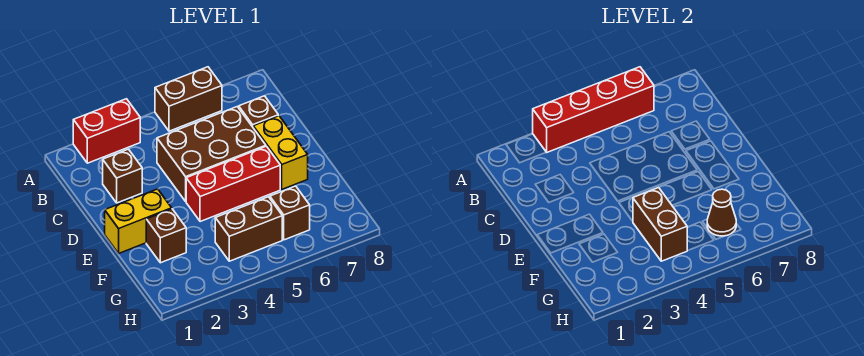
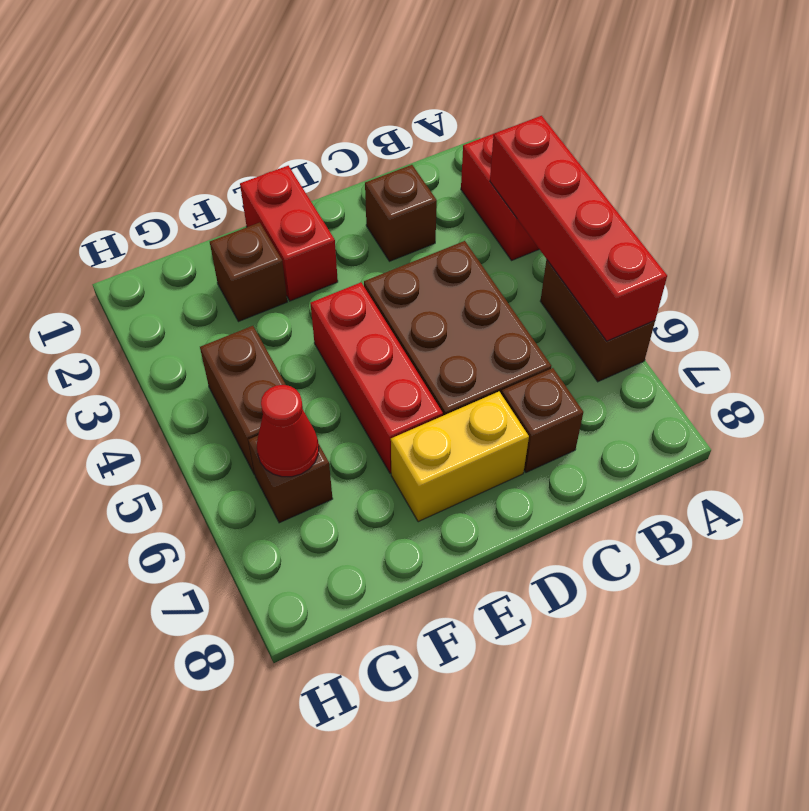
yellow 1x2 brick [105,189,172,253] -> red 1x2 brick [240,166,338,301]
brown 1x2 brick [633,188,687,261] -> none
brown 1x1 cone [707,189,736,236] -> red 1x1 cone [257,385,319,477]

